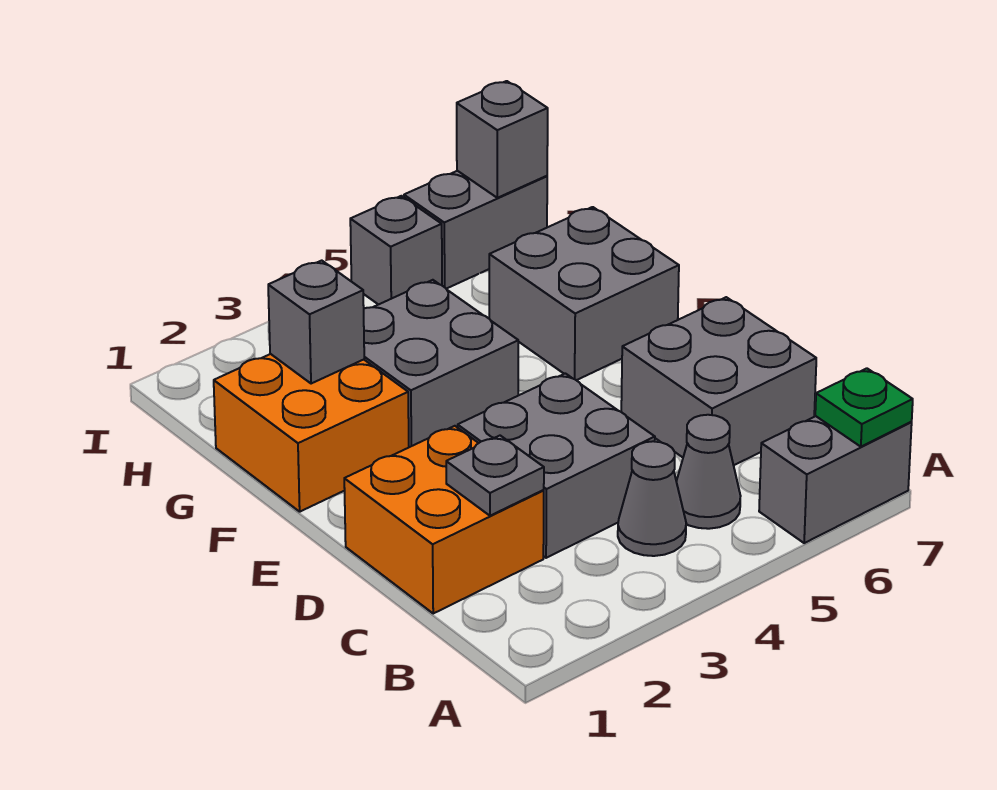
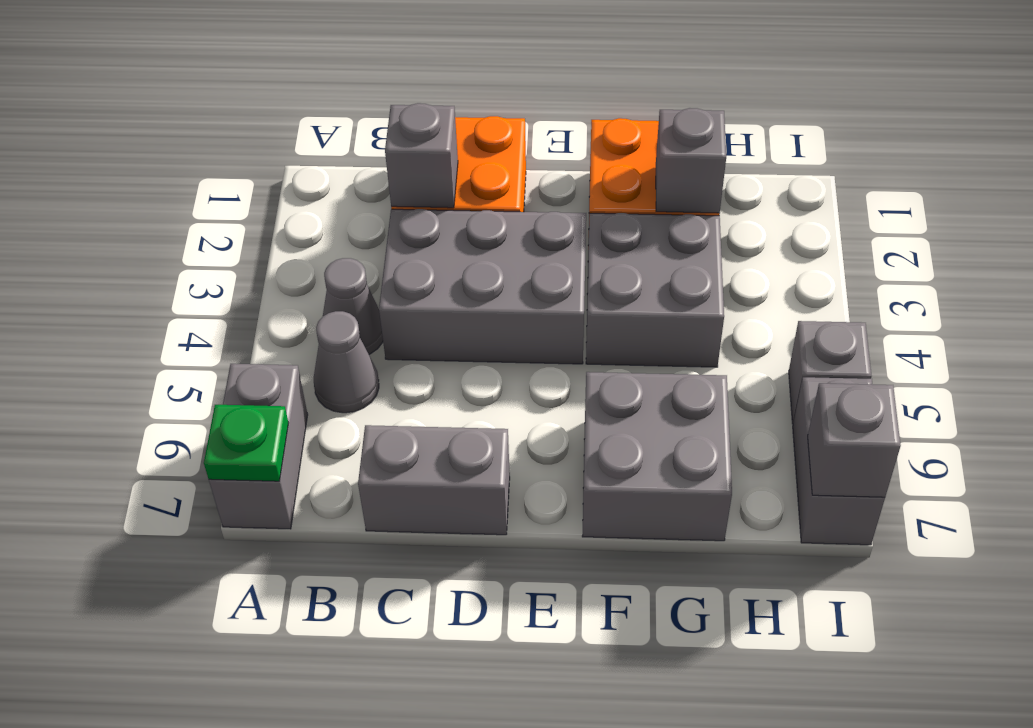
grey 1x1 plate [446,436,544,516] -> grey 1x1 brick [385,103,458,208]
grey 2x2 brick [458,373,655,558] -> grey 2x3 brick [379,209,586,364]
grey 2x2 brick [621,297,816,465] -> grey 1x2 brick [358,425,510,535]

